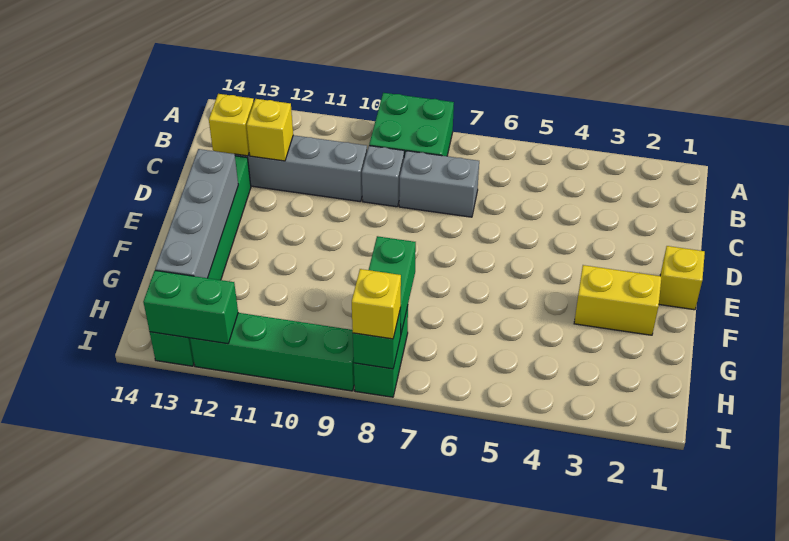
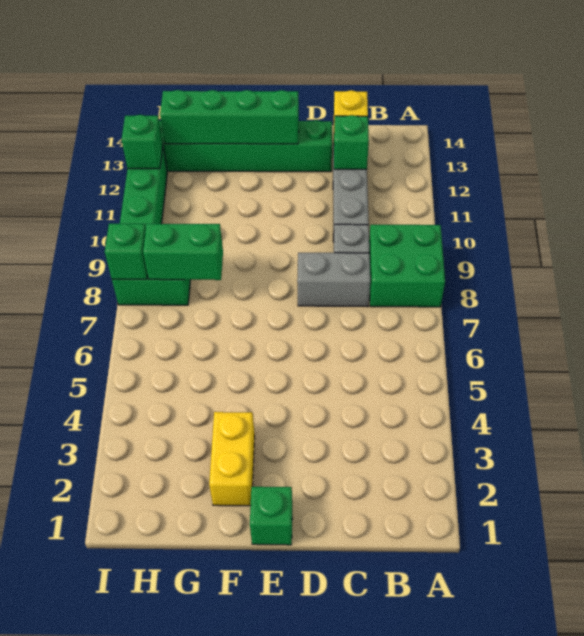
grey 1x2 brick [399,151,479,217] -> grey 1x2 brick turned to [297,253,370,307]
yellow 1x1 brick [247,99,293,161] -> green 1x1 brick [334,115,369,169]
yellow 1x1 brick [659,246,705,310] -> green 1x1 brick [250,486,292,545]
grey 1x4 brick [155,149,238,278] -> green 1x4 brick [160,90,299,144]
yellow 1x1 brick [352,269,401,339] -> none
green 1x2 brick [143,270,238,344] -> green 1x1 brick [122,115,163,169]

